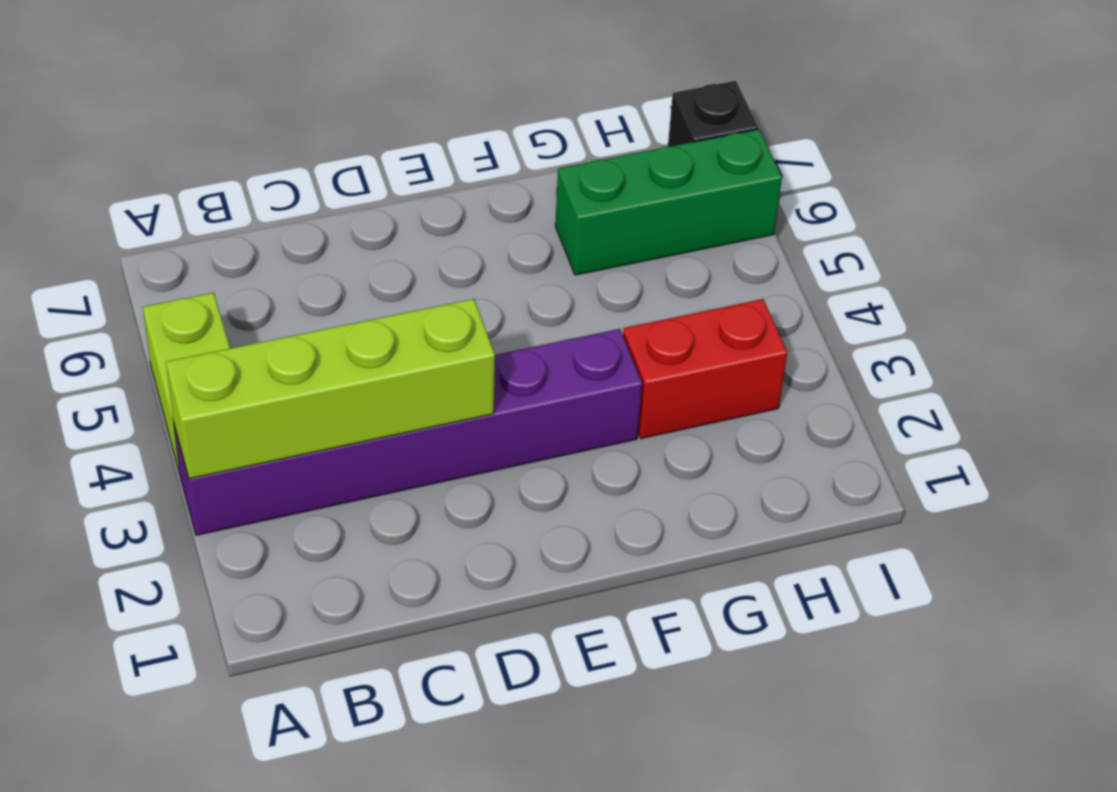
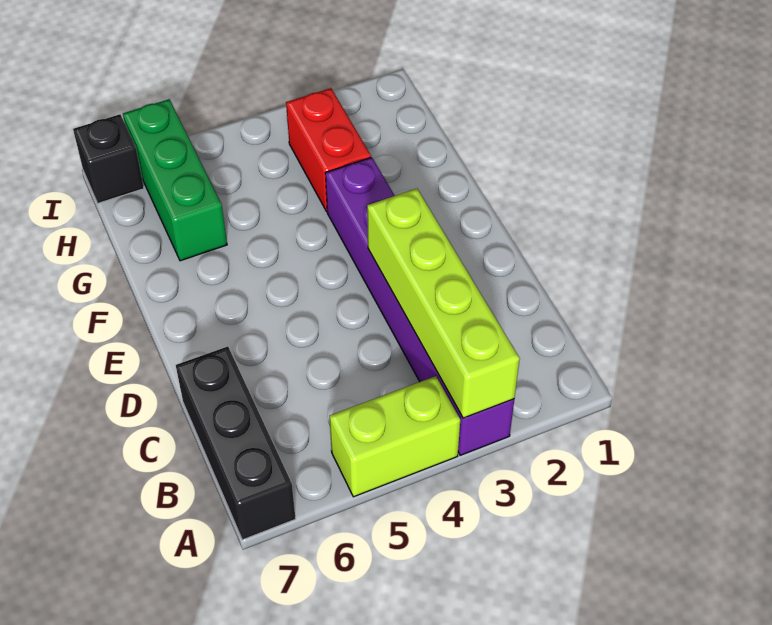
none -> black 1x3 brick [176,347,296,540]

